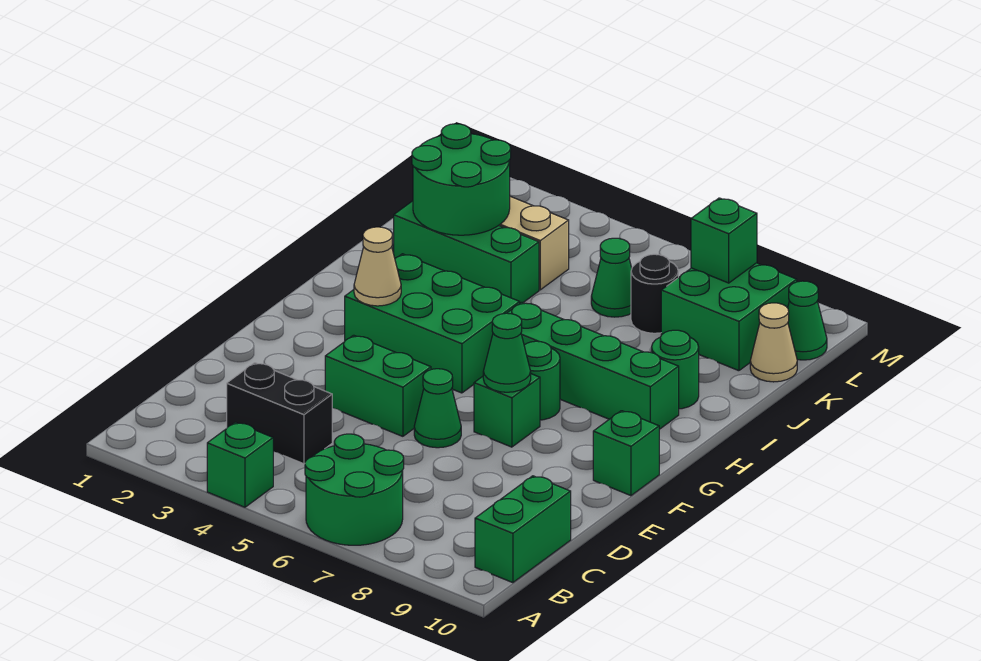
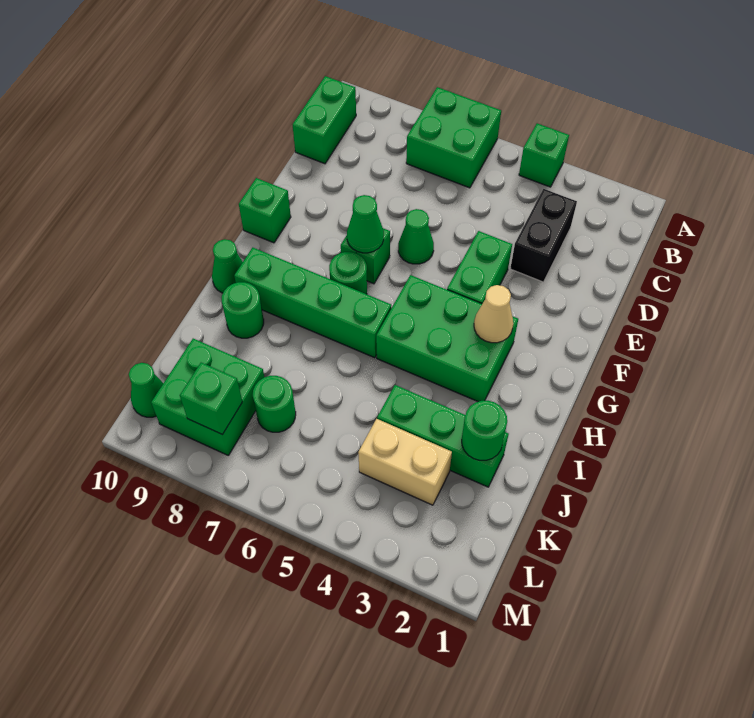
green 2x2 round brick [305,434,404,545] -> green 2x2 brick [406,87,501,188]
black 1x2 brick [227,363,332,464] -> black 1x2 brick turned to [510,189,577,282]
green 1x2 brick [325,335,431,436] -> green 1x2 brick turned to [447,231,512,304]
green 2x2 round brick [412,124,511,235] -> green 1x1 round brick [462,401,507,460]
green 1x1 cone [591,238,632,317] -> green 1x1 cone moved to [212,239,243,293]
black 1x1 round brick [631,254,678,333] -> green 1x1 round brick [253,376,296,432]
tan 1x1 cone [750,303,797,382] -> none

